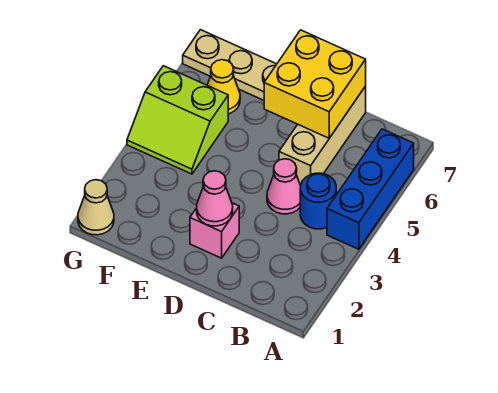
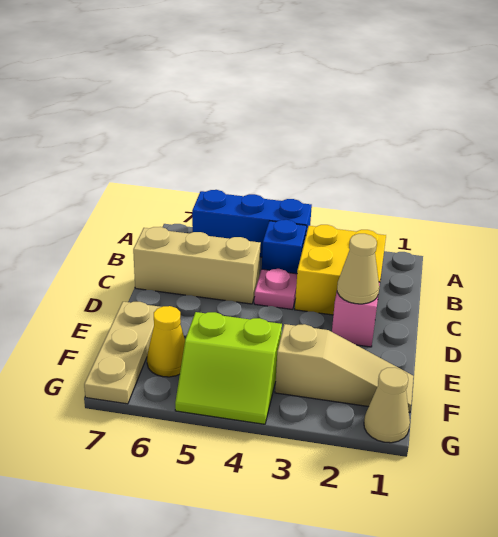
blue 1x1 round brick [300,173,336,229] -> blue 1x1 brick [262,220,307,274]
pink 1x1 cone [267,159,301,214] -> pink 1x1 plate [254,269,297,310]
yellow 2x2 brick [264,30,366,138] -> yellow 2x2 brick moved to [295,225,386,315]
pink 1x1 cone [197,171,233,226] -> tan 1x1 cone [337,234,379,304]
none -> tan 1x3 slope [275,324,414,413]
lime 2x2 slope [127,66,228,174] -> lime 2x2 slope turned to [175,312,282,424]

